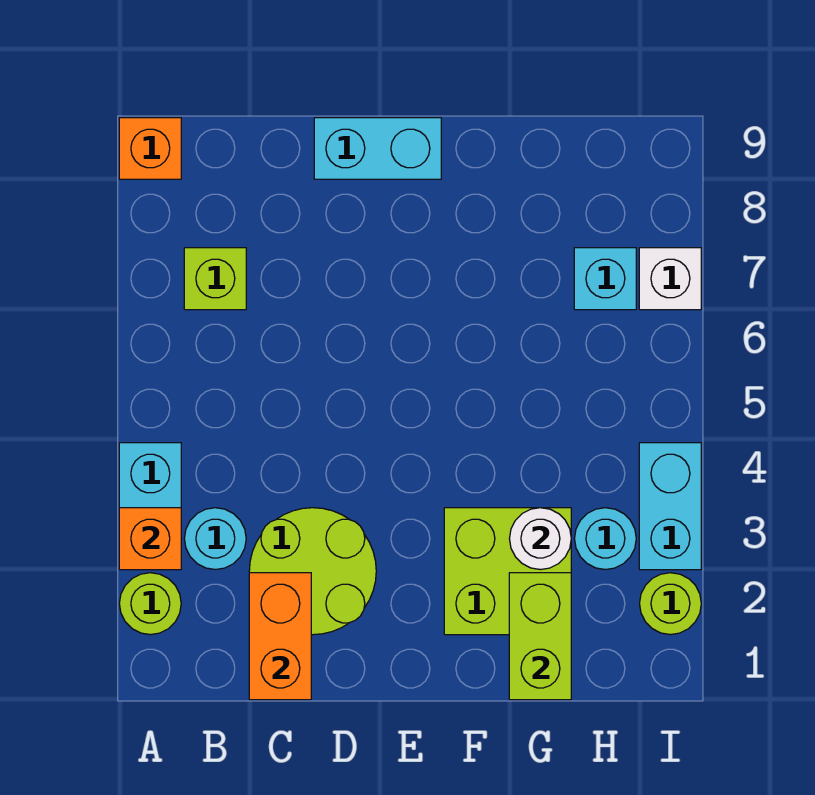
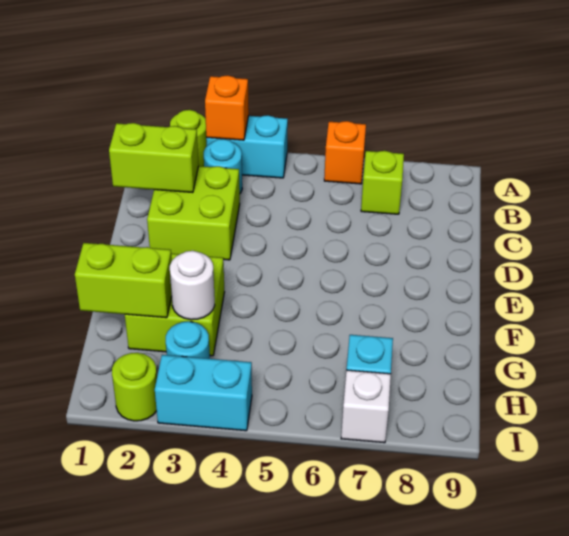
orange 1x1 brick [119,118,181,179] -> orange 1x1 brick moved to [324,121,366,184]
orange 1x2 brick [249,573,311,700] -> lime 1x2 brick [109,123,199,193]
lime 2x2 round brick [249,508,376,635] -> lime 2x2 brick [147,166,240,260]
cyan 1x2 brick [314,118,441,179] -> none

